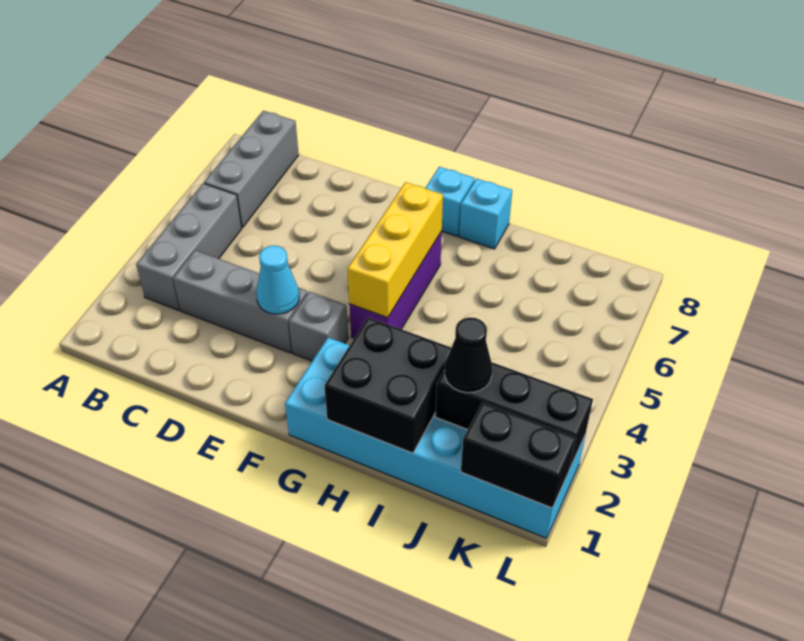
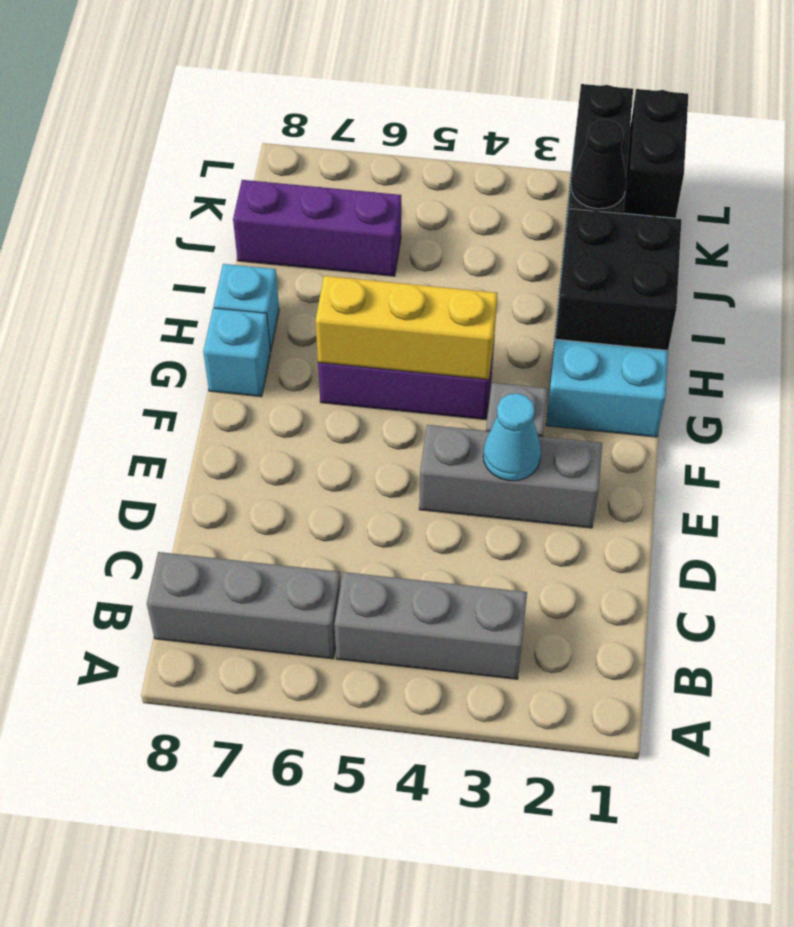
grey 1x3 brick [173,250,307,353] -> grey 1x3 brick turned to [419,425,602,528]
none -> purple 1x3 brick [233,180,401,276]

